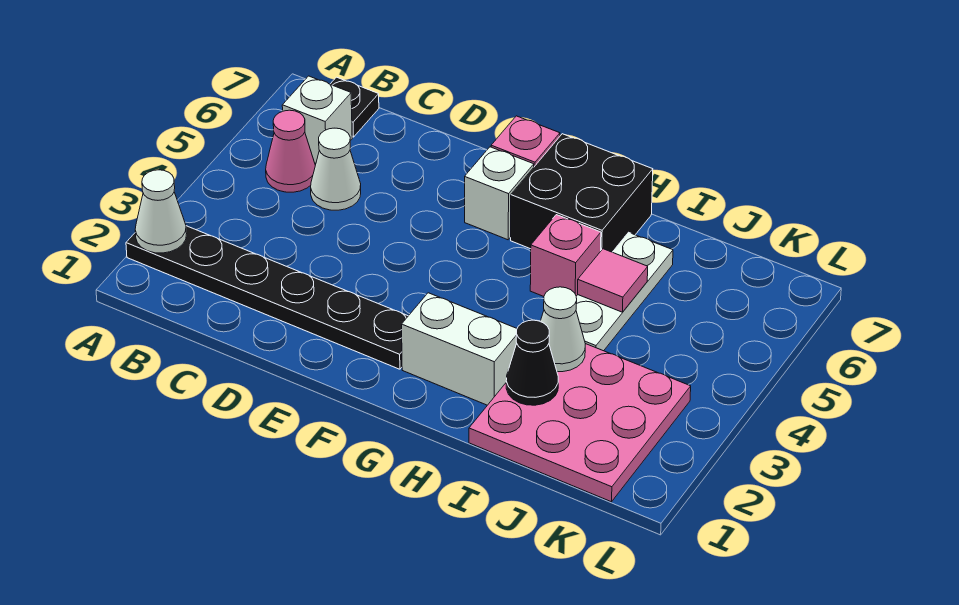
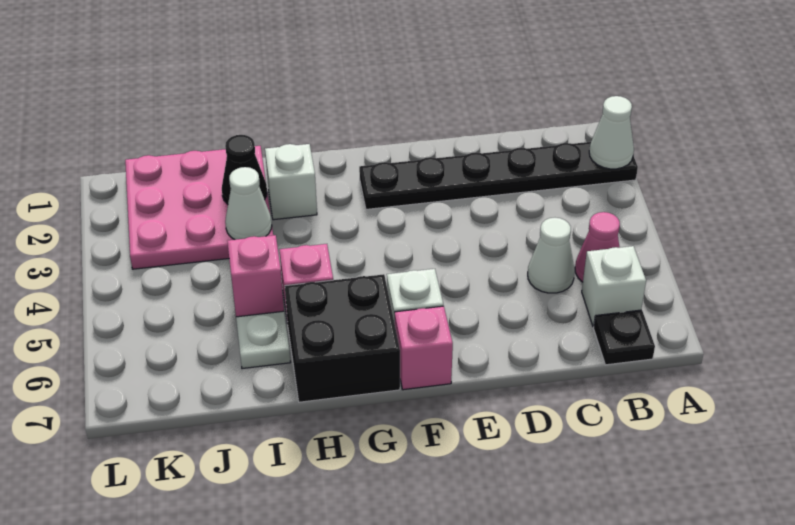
white 1x2 brick [402,293,517,405] -> white 1x1 brick [265,144,317,220]
pink 1x1 tile [578,249,648,312] -> pink 1x1 brick [227,235,284,317]

